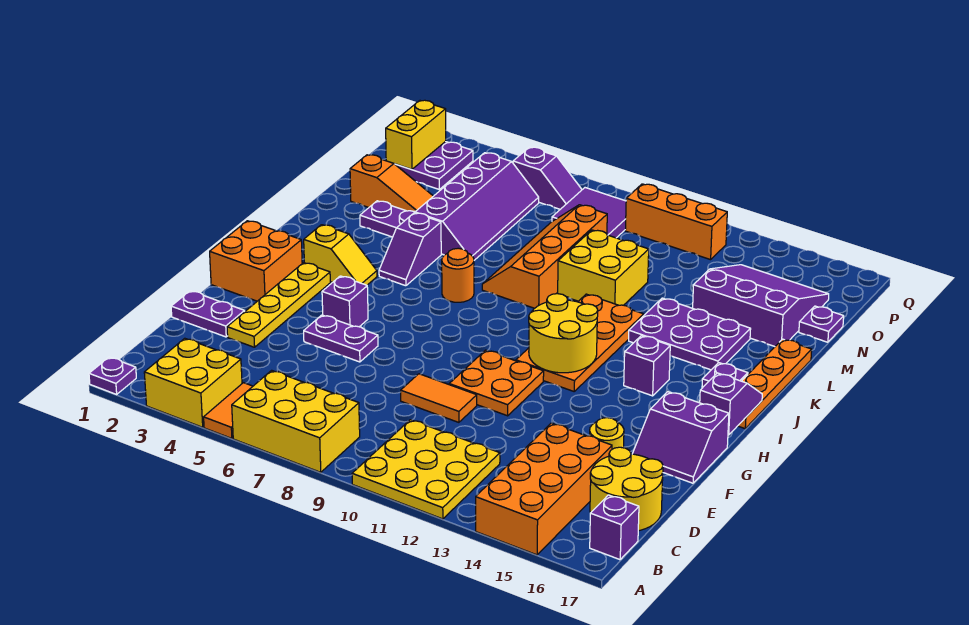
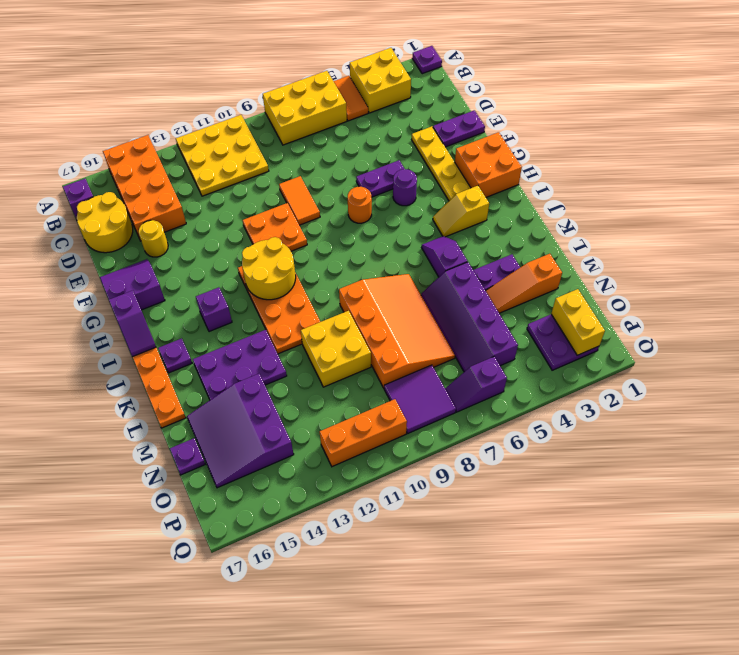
orange 1x2 tile [401,374,477,422] -> orange 1x2 tile turned to [279,176,320,225]
purple 1x1 brick [322,276,368,327] -> purple 1x1 round brick [393,169,417,206]
orange 1x1 round brick [442,248,474,302] -> orange 1x1 round brick moved to [348,187,372,223]
orange 2x4 slope [482,205,607,308] -> orange 3x4 slope [339,274,455,388]
purple 3x3 slope [693,265,829,347] -> purple 3x3 slope turned to [187,374,294,488]

